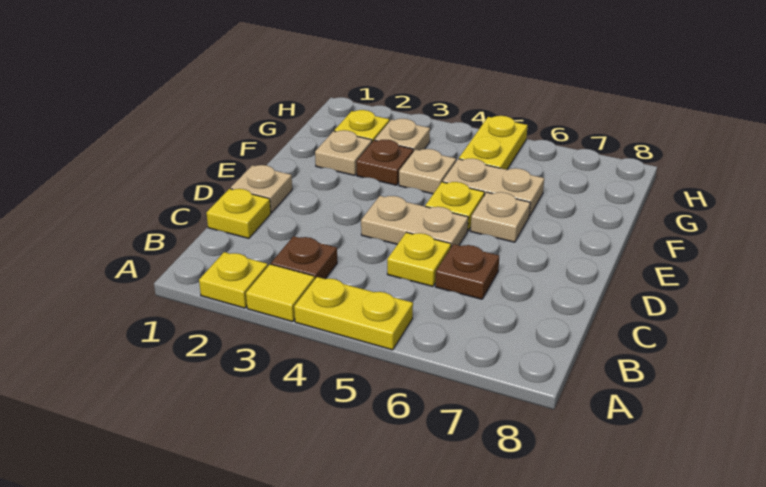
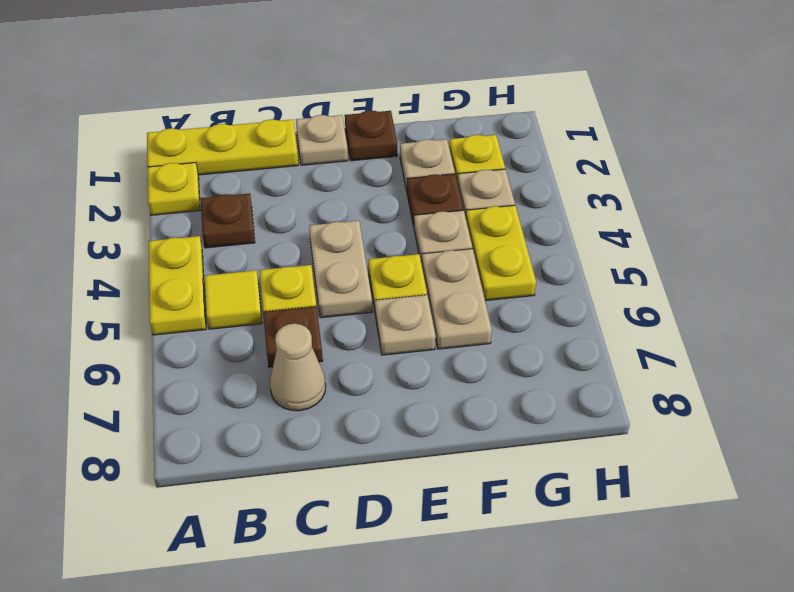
yellow 1x1 tile [246,264,315,322] -> yellow 1x1 tile moved to [205,270,262,329]
yellow 1x1 plate [206,189,271,238] -> yellow 1x3 plate [147,119,298,175]
none -> tan 1x1 cone [270,324,326,411]
none -> brown 1x1 plate [345,111,397,161]
yellow 1x2 plate [459,116,528,170] -> yellow 1x2 plate turned to [466,205,536,301]

